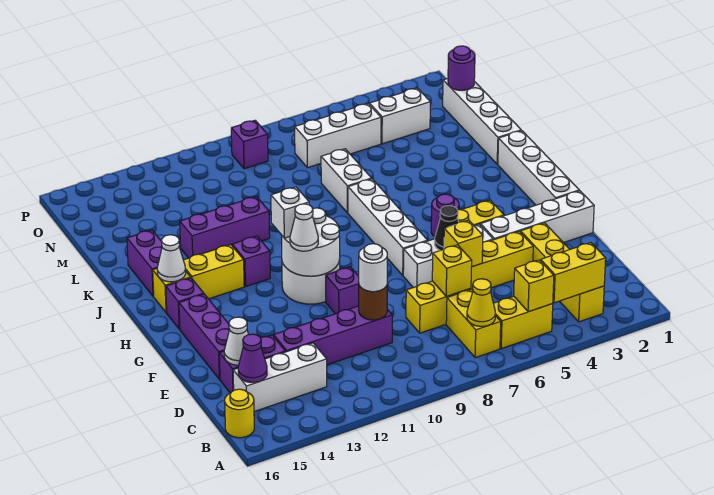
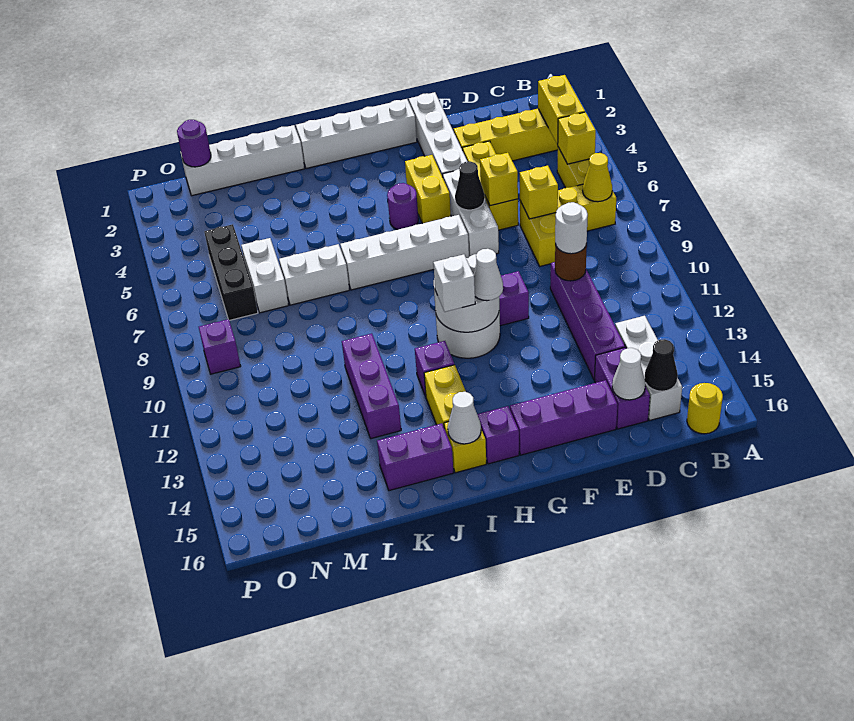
purple 1x1 cone [238,334,267,382] -> black 1x1 cone [644,339,678,391]
white 1x2 brick [369,88,430,144] -> white 1x2 brick moved to [241,238,288,313]
white 1x3 brick [295,104,381,168] -> black 1x3 brick [204,224,258,320]

